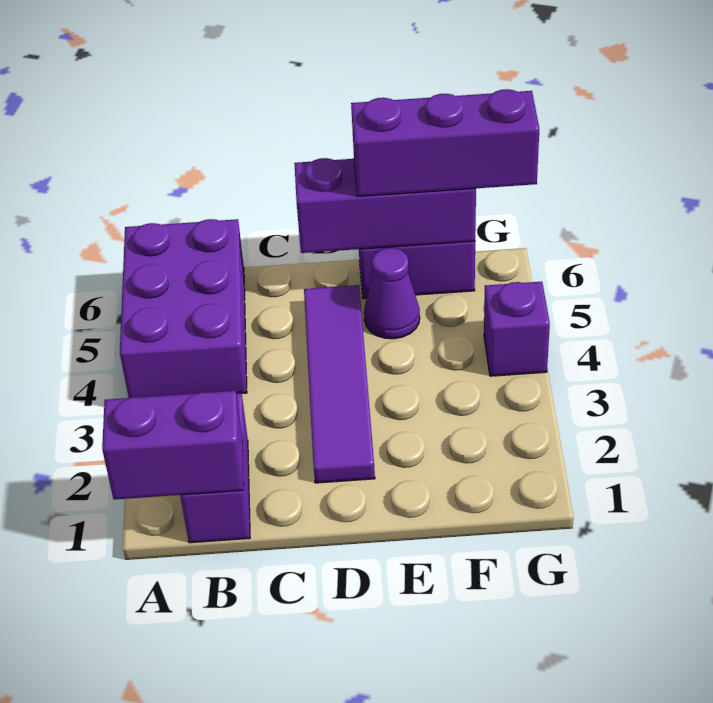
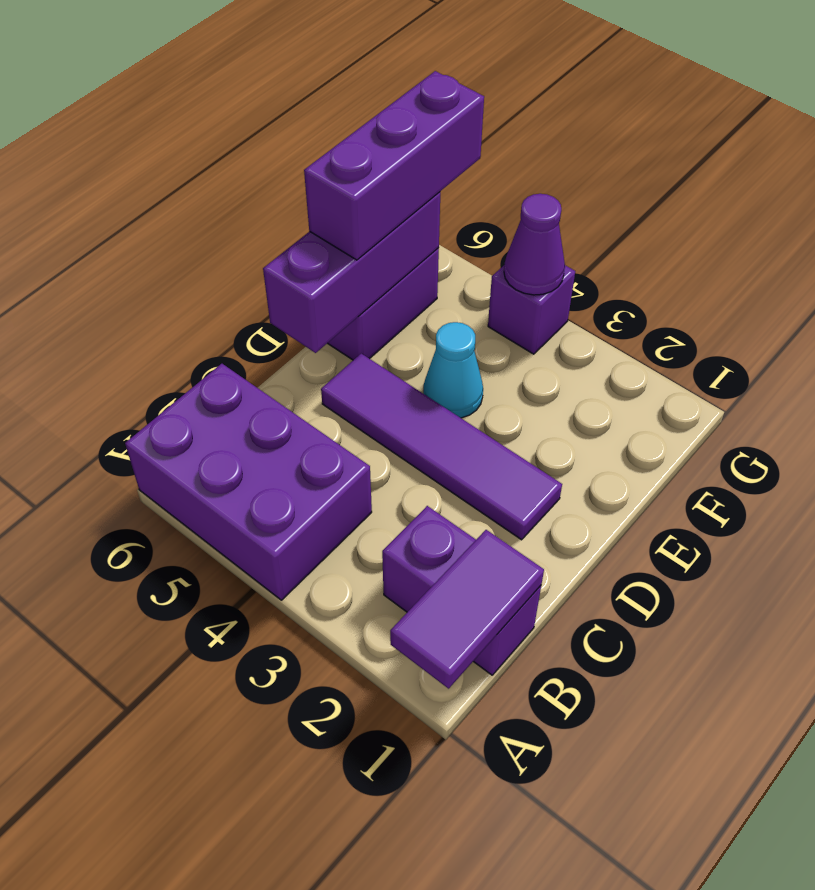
purple 1x2 brick [102,391,244,499] -> purple 1x2 tile [390,530,544,689]
none -> cyan 1x1 cone [423,322,483,418]
purple 1x1 cone [364,248,420,339] -> purple 1x1 cone moved to [504,194,565,295]

